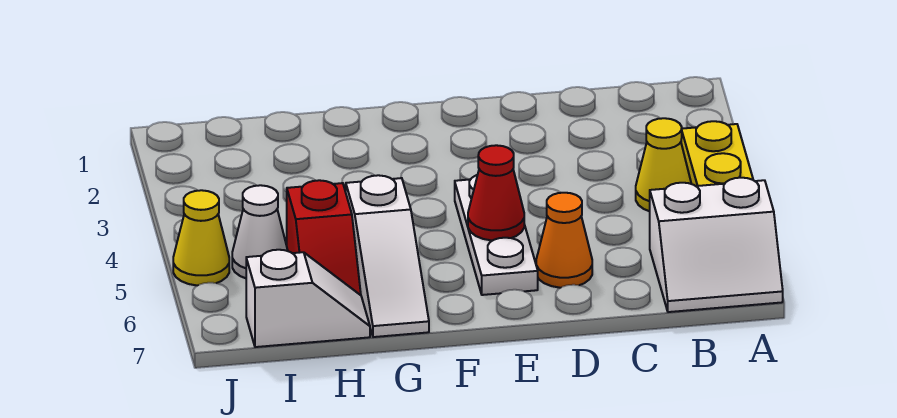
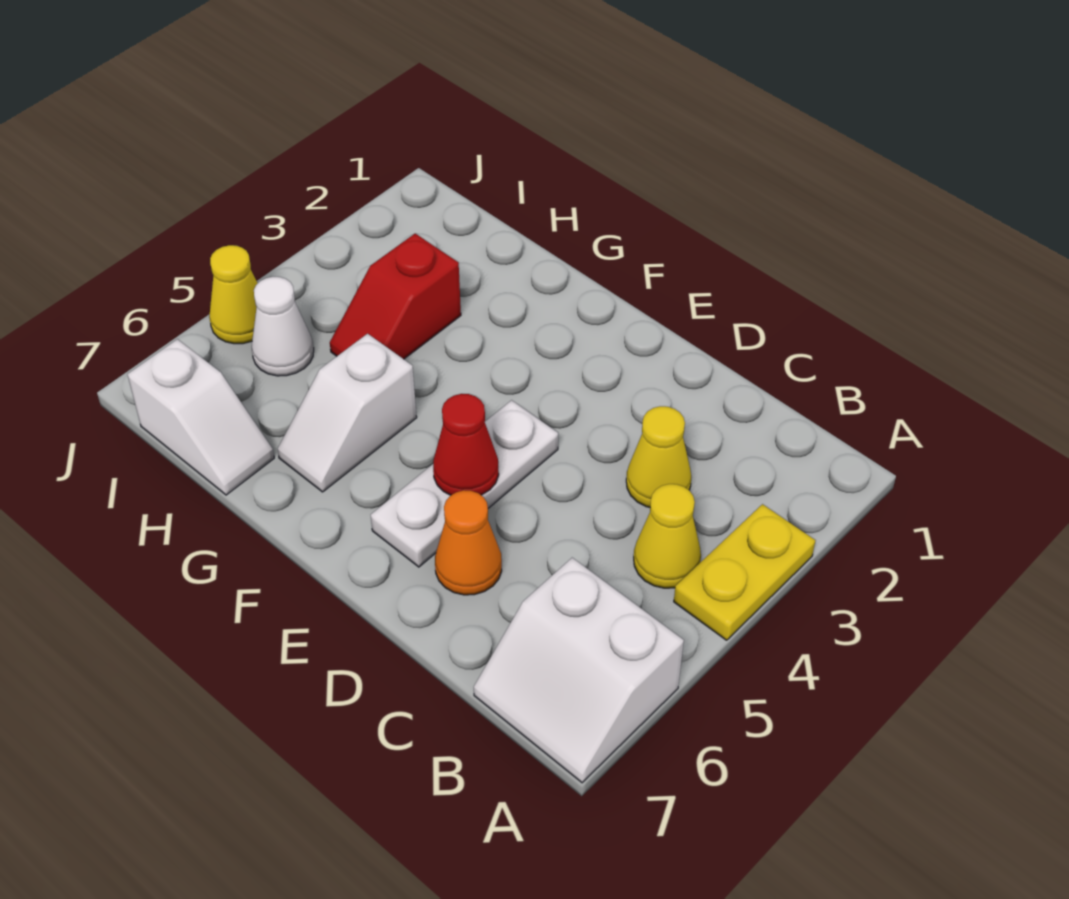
none -> yellow 1x1 cone [626,406,691,507]
white 1x3 slope [346,175,429,337] -> white 1x2 slope [278,334,417,492]
red 1x2 slope [287,180,361,295] -> red 1x2 slope moved to [330,233,461,359]

